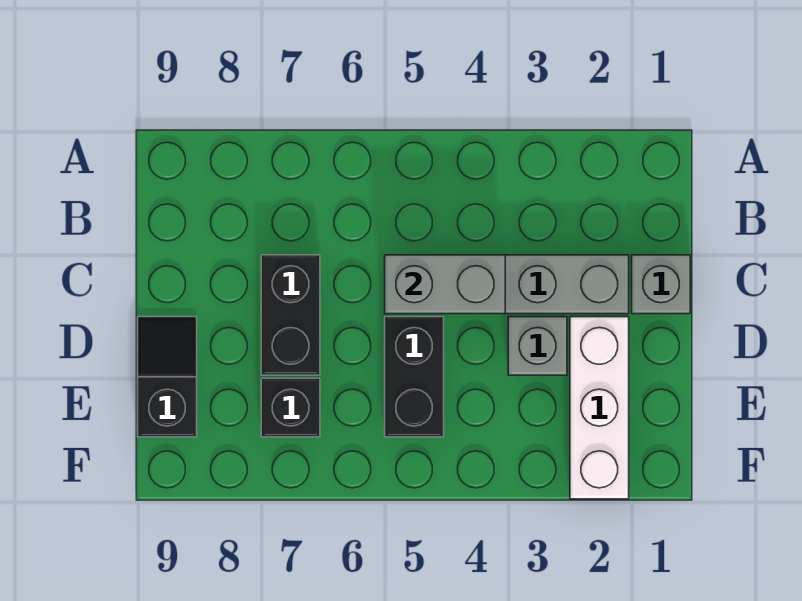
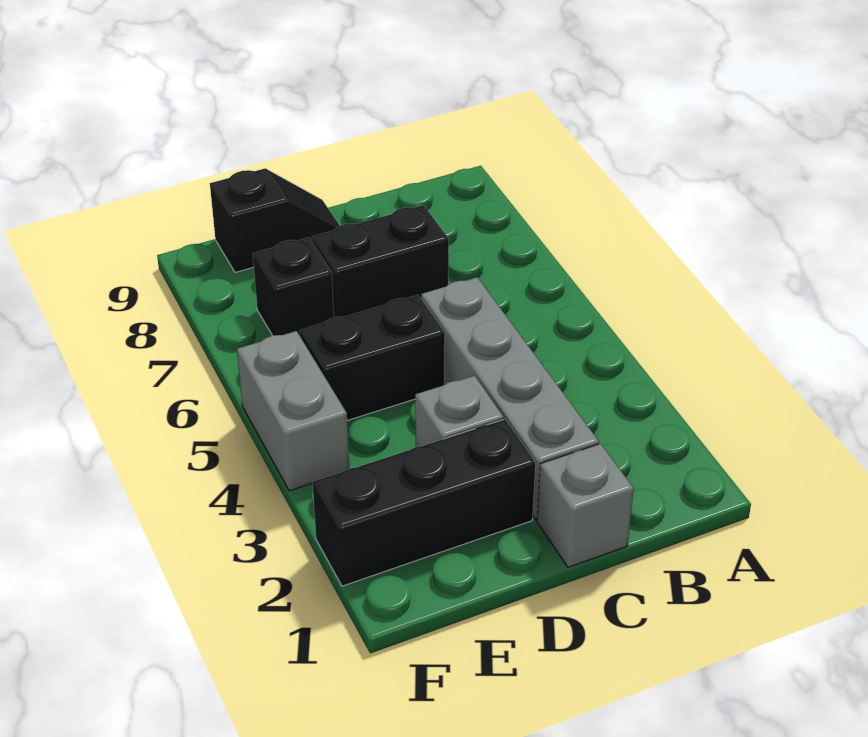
grey 1x2 brick [385,255,505,314] -> grey 1x2 brick moved to [237,331,349,491]
white 1x3 brick [570,317,629,499] -> black 1x3 brick [313,419,535,586]

